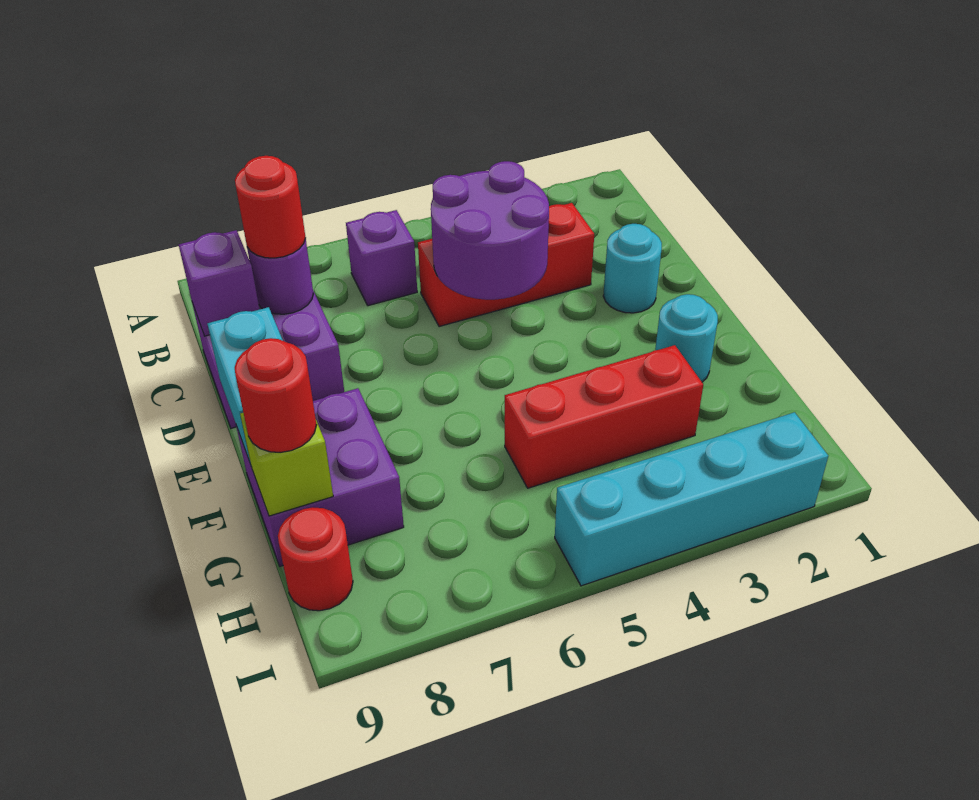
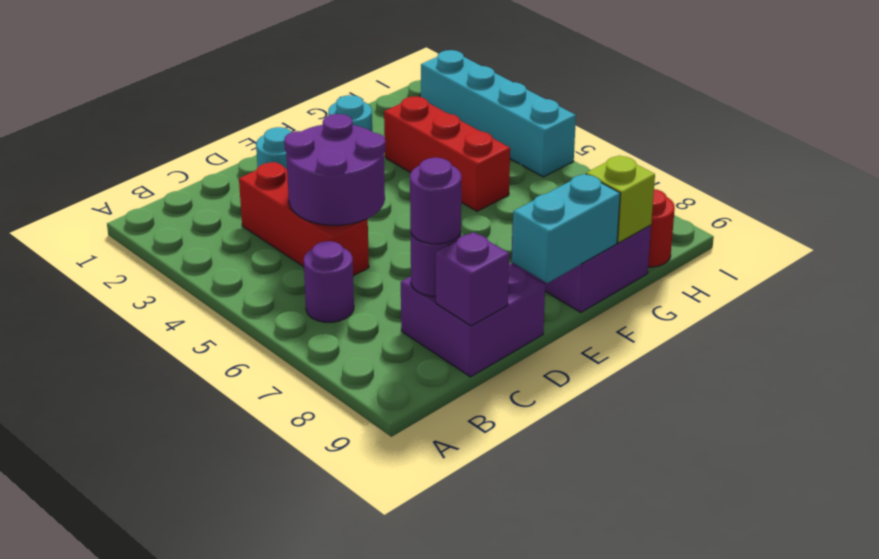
purple 1x1 brick [346,210,417,306] -> purple 1x1 round brick [304,241,354,322]
red 1x1 round brick [235,156,306,258] -> purple 1x1 round brick [410,158,461,244]
red 1x1 round brick [235,338,316,452] -> none

